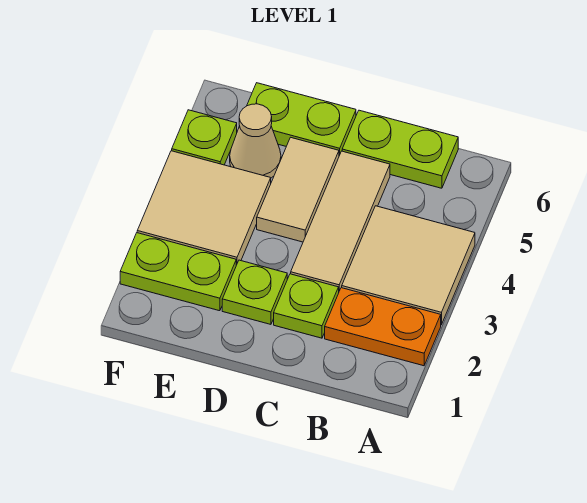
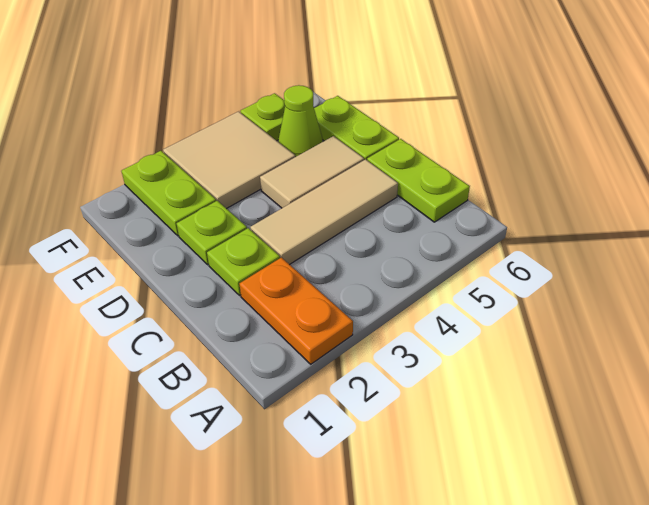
tan 2x2 tile [342,206,475,325] -> none
tan 1x1 cone [230,104,281,178] -> lime 1x1 cone [278,85,323,157]

